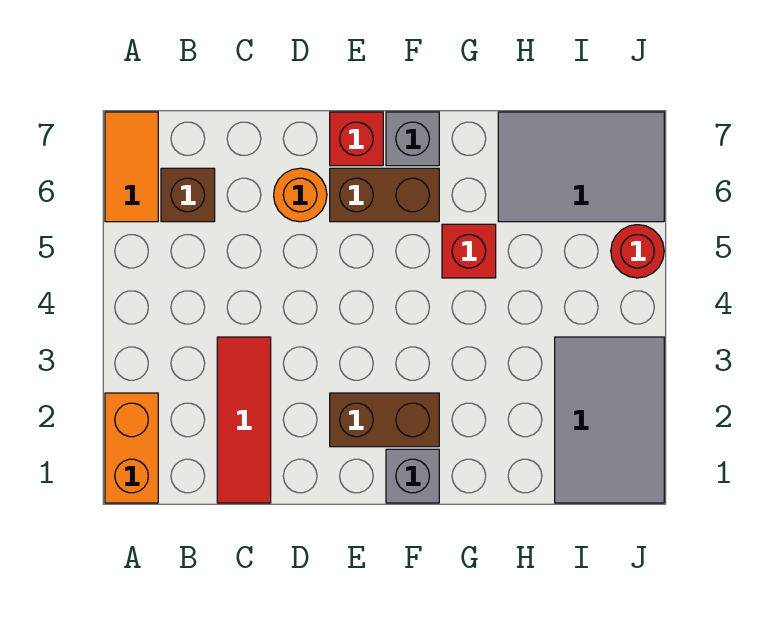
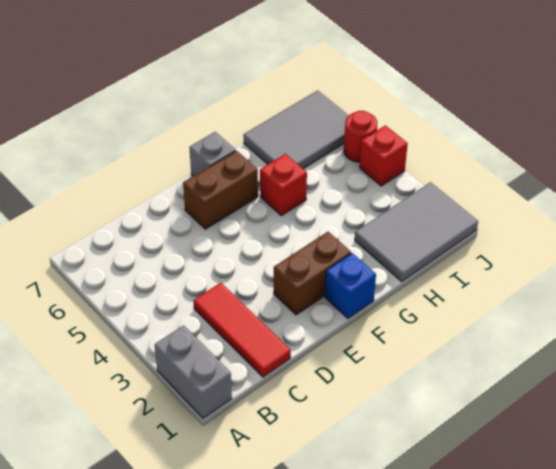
orange 1x2 brick [105,393,158,503] -> grey 1x2 brick [155,325,232,418]
orange 1x2 tile [105,112,158,222] -> none
brown 1x1 brick [161,168,215,222] -> none
orange 1x1 round brick [274,168,327,222] -> none
red 1x1 brick [330,112,383,166] -> red 1x1 brick moved to [360,125,408,186]
grey 1x1 brick [386,449,439,503] -> blue 1x1 brick [325,253,376,318]
grey 2x3 tile [555,337,664,503] -> grey 2x3 tile turned to [355,182,478,281]

